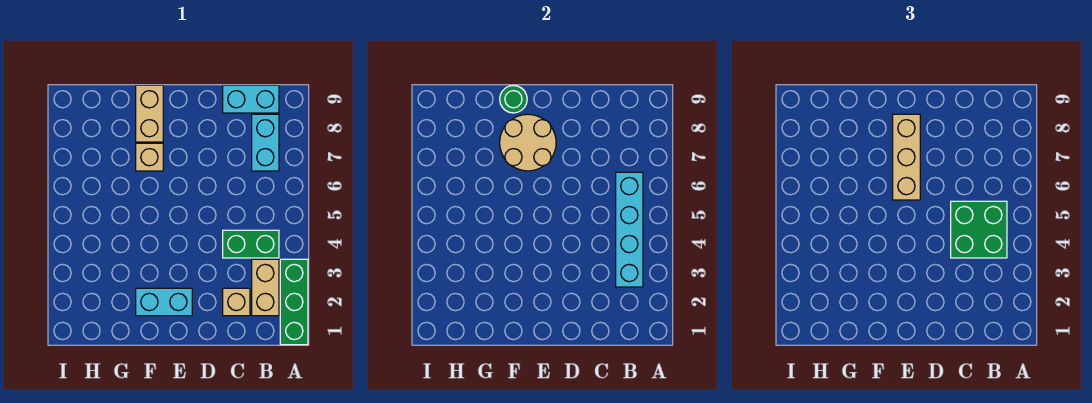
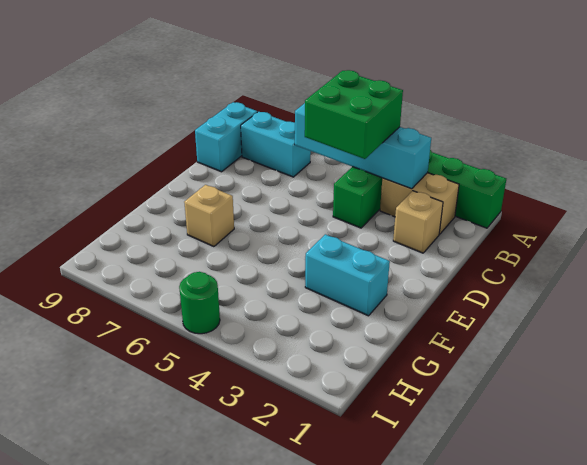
cyan 1x2 brick [136,288,192,316] -> cyan 1x2 brick turned to [305,234,390,316]
tan 1x3 brick [893,114,920,200] -> none
tan 2x2 round brick [500,114,556,171] -> none
tan 1x2 brick [136,85,163,142] -> none
green 1x1 round brick [500,85,527,113] -> green 1x1 round brick moved to [179,272,220,334]

